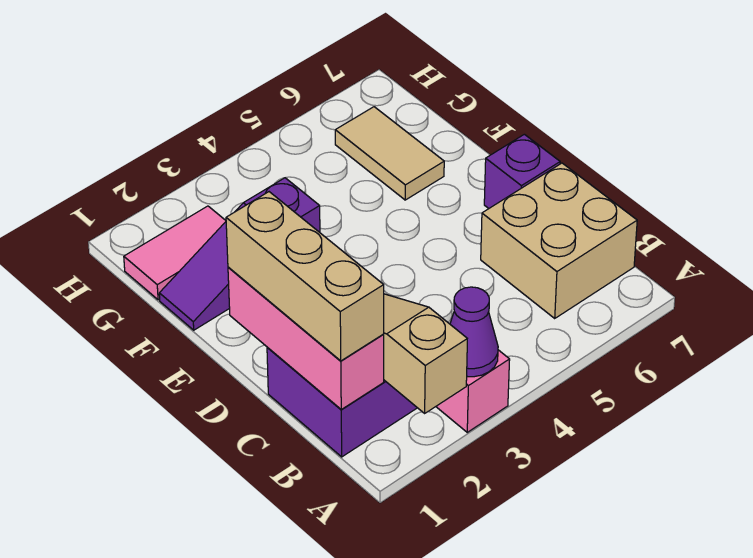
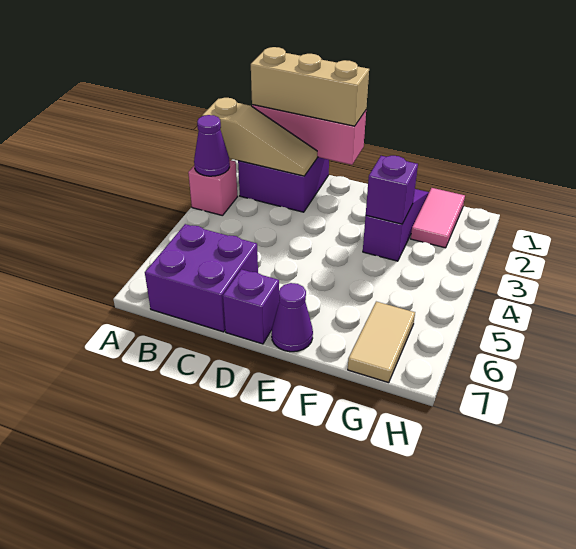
tan 2x2 brick [481,163,637,318] -> purple 2x2 brick [145,224,258,332]
none -> purple 1x1 cone [272,283,313,352]
none -> purple 1x1 brick [366,156,418,224]
tan 1x2 tile [335,107,444,200] -> tan 1x2 tile turned to [348,302,415,383]

